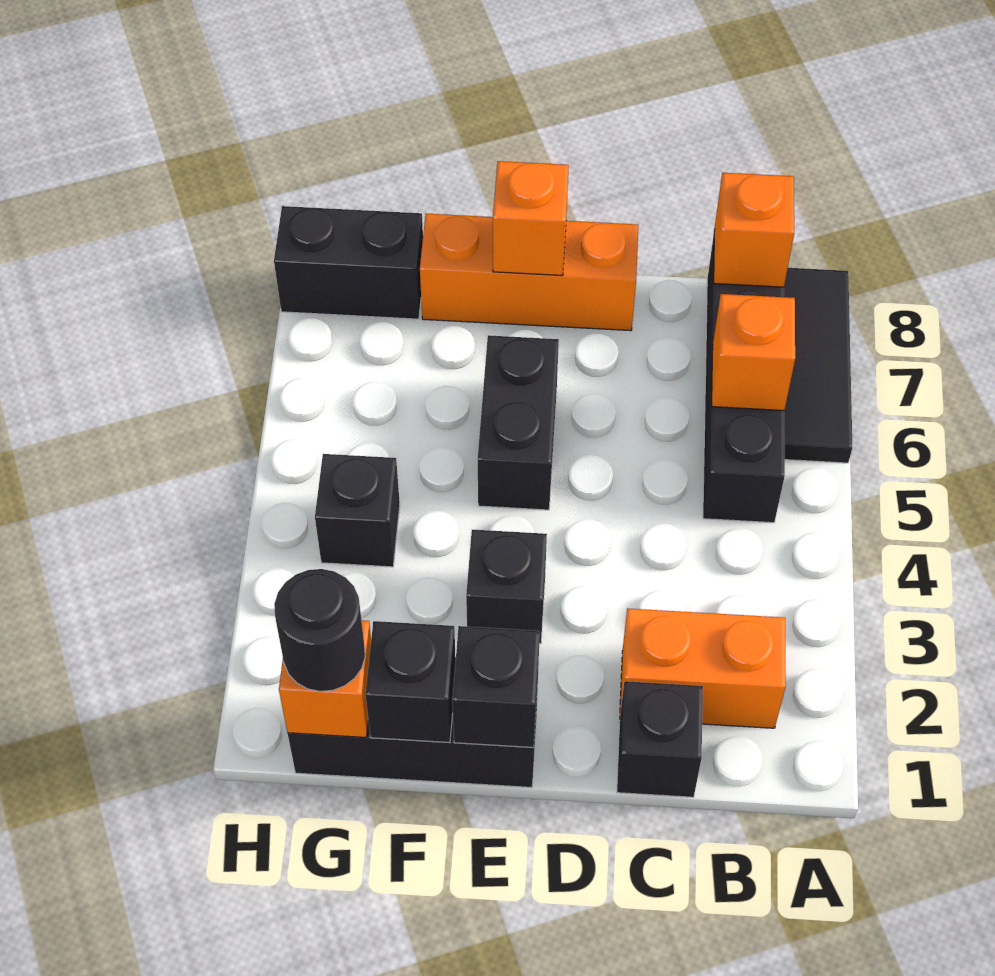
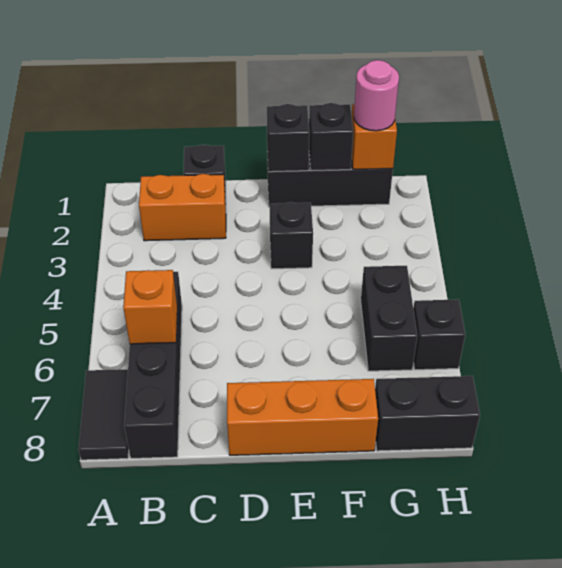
black 1x3 tile [784,268,852,463] -> black 1x2 tile [78,369,129,460]
orange 1x1 brick [714,173,794,287] -> none
black 1x2 brick [478,335,559,510] -> black 1x2 brick moved to [361,266,417,371]
orange 1x1 brick [493,161,569,275] -> none
black 1x1 round brick [274,569,365,691] -> pink 1x1 round brick [354,60,399,131]
black 1x1 brick [315,454,400,567] -> black 1x1 brick moved to [413,299,465,370]

